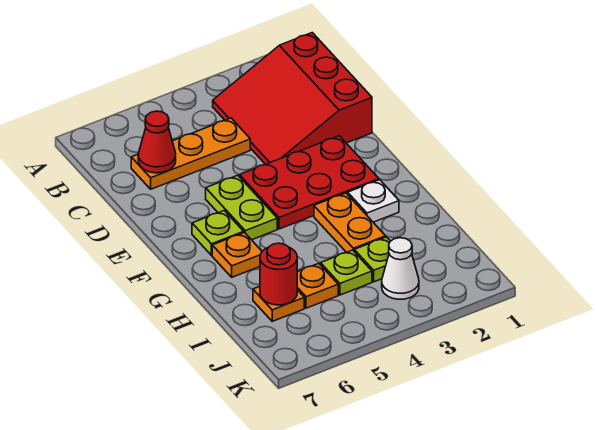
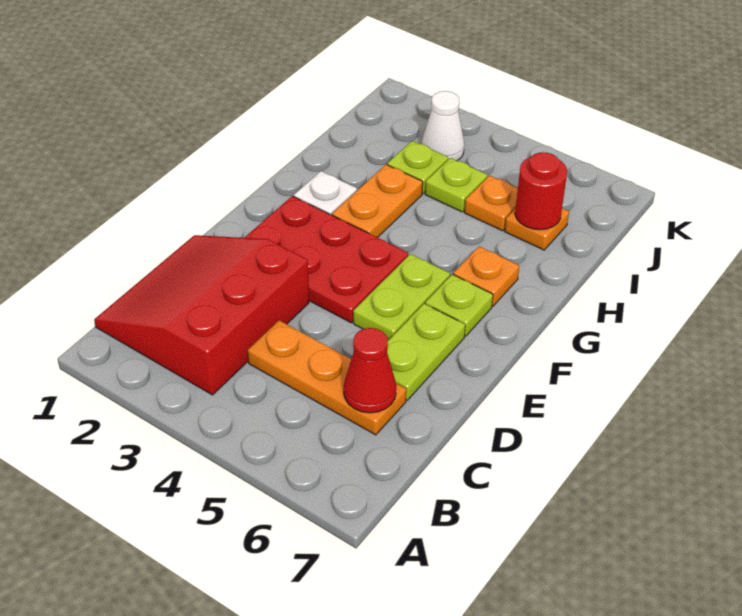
red 3x3 slope [213,33,372,164] -> red 3x3 slope turned to [94,235,309,395]
none -> lime 1x2 plate [387,304,465,400]

